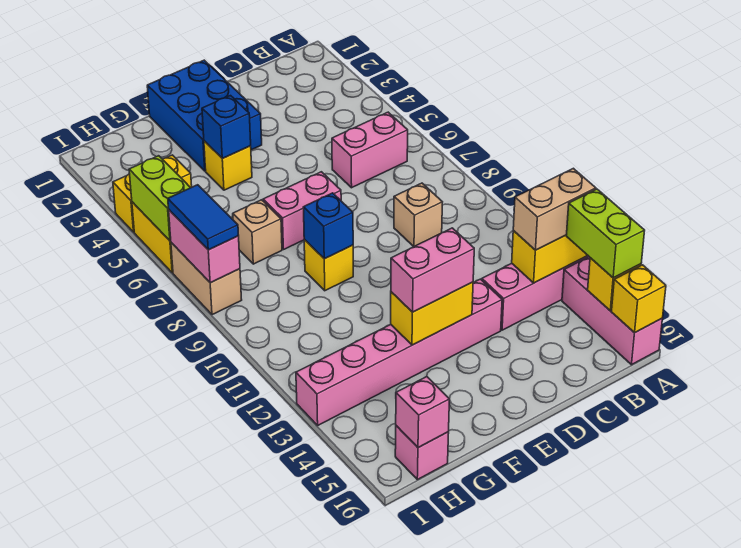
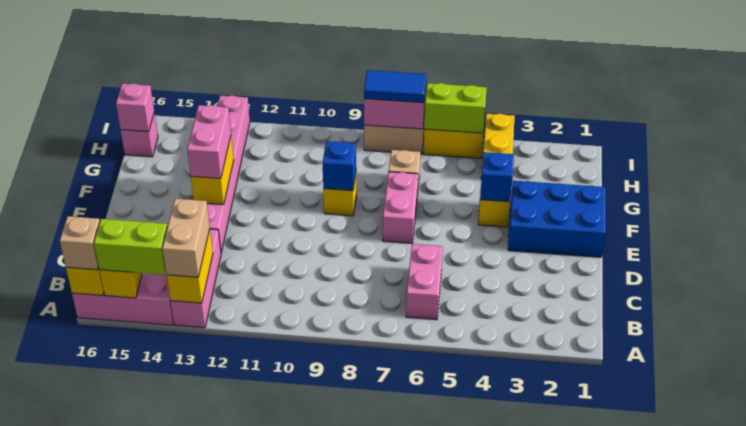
tan 1x1 brick [394,183,442,247] -> tan 1x1 brick moved to [60,216,100,270]

